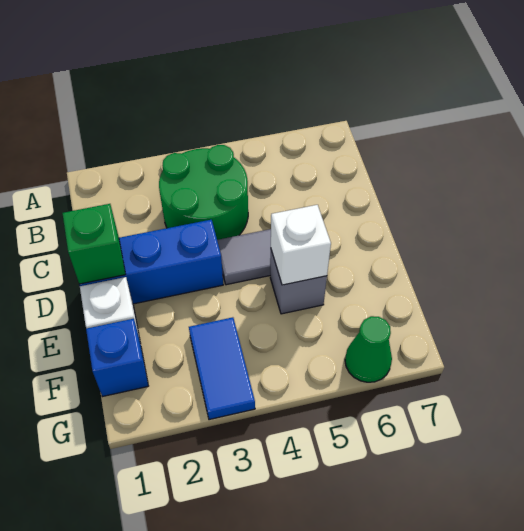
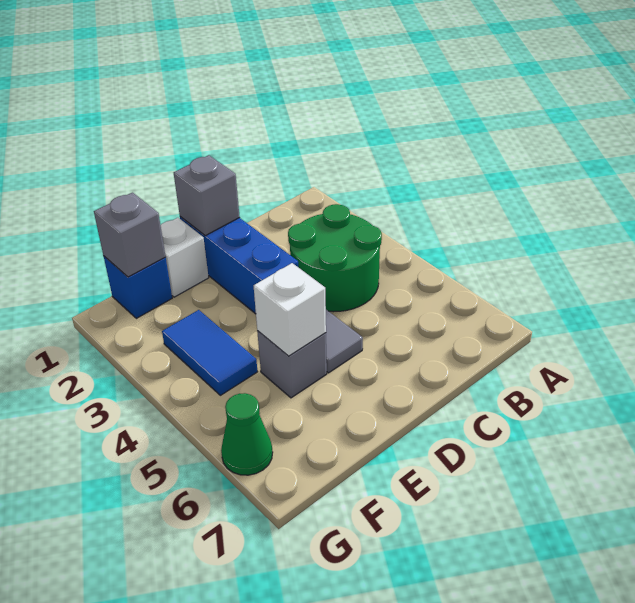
green 1x1 brick [62,204,125,284] -> grey 1x1 brick [174,155,240,236]
none -> grey 1x1 brick [94,193,166,277]
blue 1x2 tile [189,317,255,420] -> blue 1x2 tile turned to [162,310,257,395]

